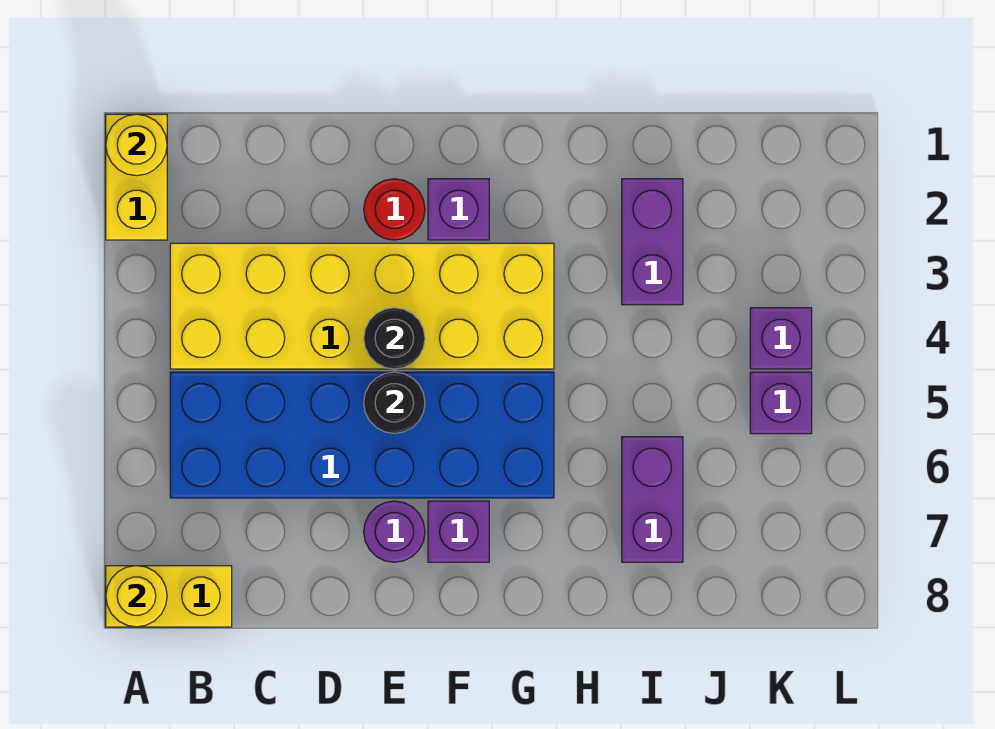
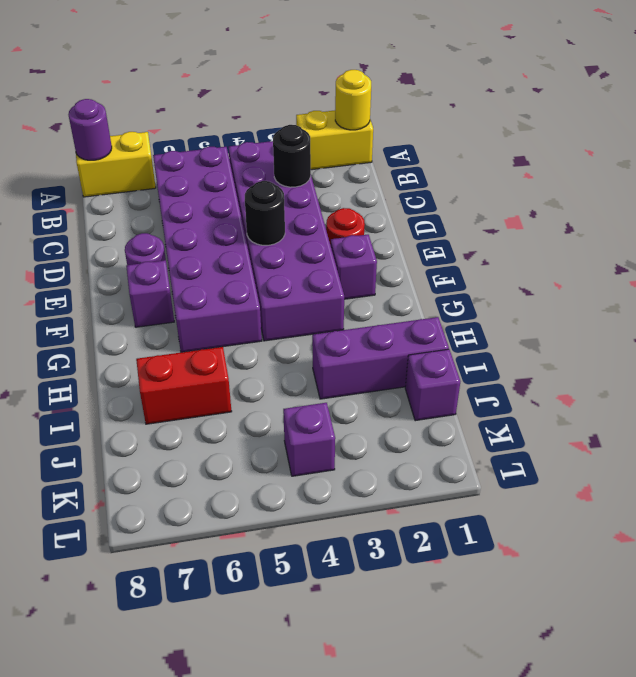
yellow 1x2 brick [106,566,232,627] -> yellow 1x2 brick turned to [76,132,156,197]
yellow 1x1 round brick [106,566,167,627] -> purple 1x1 round brick [68,99,112,160]
yellow 2x6 brick [170,243,554,369] -> purple 2x6 brick [228,141,344,341]
blue 2x6 brick [170,372,554,498] -> purple 2x6 brick [153,147,262,352]
black 1x1 round brick [364,372,425,433] -> black 1x1 round brick moved to [273,125,311,187]
purple 1x2 brick [622,179,683,305] -> purple 1x3 brick [312,317,449,399]
purple 1x2 brick [622,437,683,562] -> red 1x2 brick [136,347,232,424]
purple 1x1 brick [750,372,812,434] -> purple 1x1 brick moved to [405,349,460,421]

